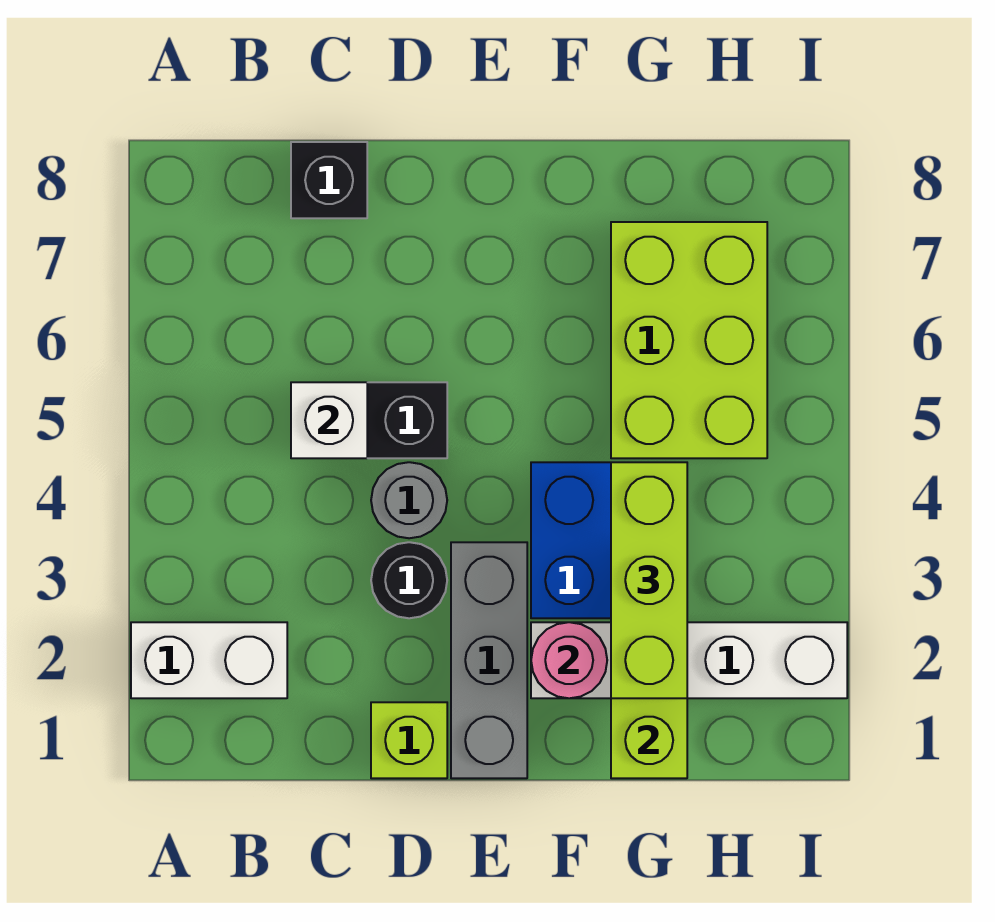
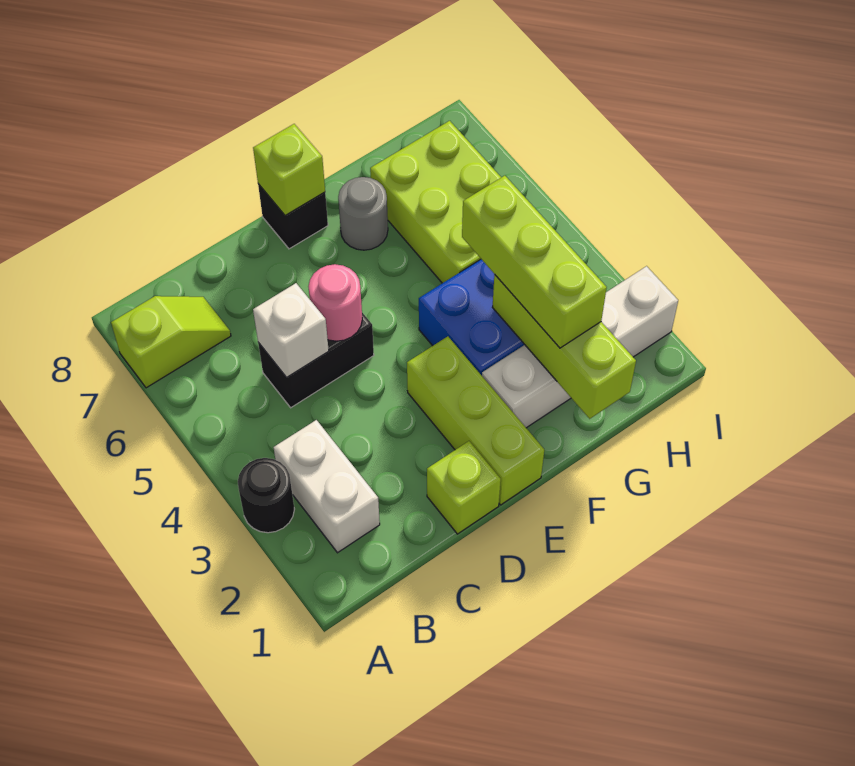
white 1x2 brick [131,622,287,698] -> white 1x2 brick turned to [274,420,380,553]
none -> lime 1x2 slope [111,296,231,388]
black 1x1 brick [291,142,367,218] -> black 1x1 brick moved to [258,184,328,249]
black 1x1 round brick [371,542,447,618] -> black 1x1 round brick moved to [238,458,294,533]
grey 1x1 round brick [371,462,447,538] -> grey 1x1 round brick moved to [338,177,388,250]
grey 1x3 brick [451,542,527,778] -> lime 1x3 brick [407,336,544,505]
none -> lime 1x1 brick [253,124,325,216]
pink 1x1 round brick [531,622,607,698] -> pink 1x1 round brick moved to [308,264,362,341]

